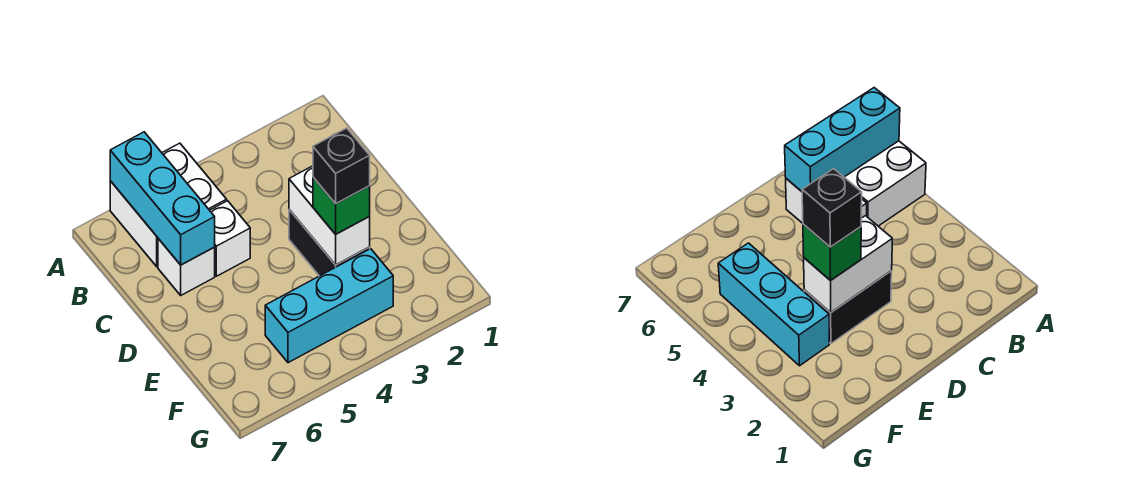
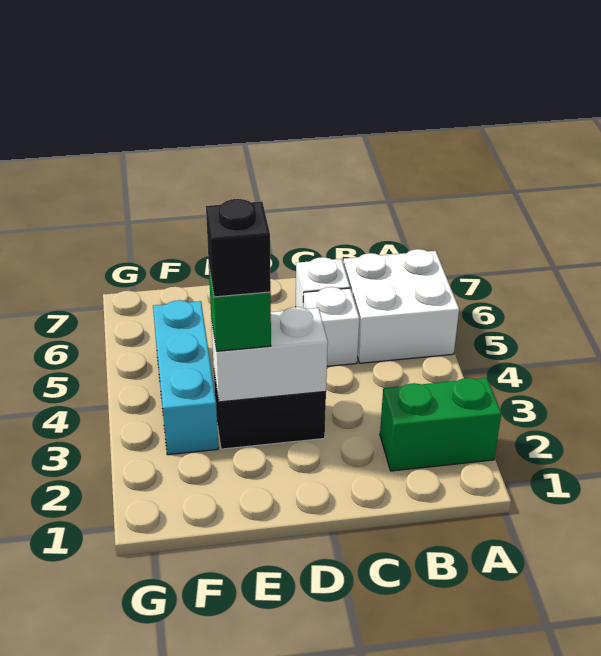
none -> green 1x2 brick [380,378,501,471]
cyan 1x3 brick [110,132,215,265] -> none

